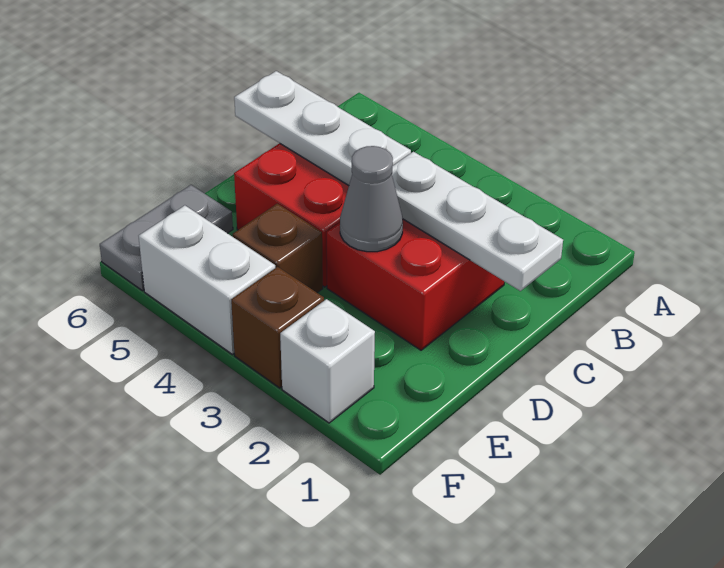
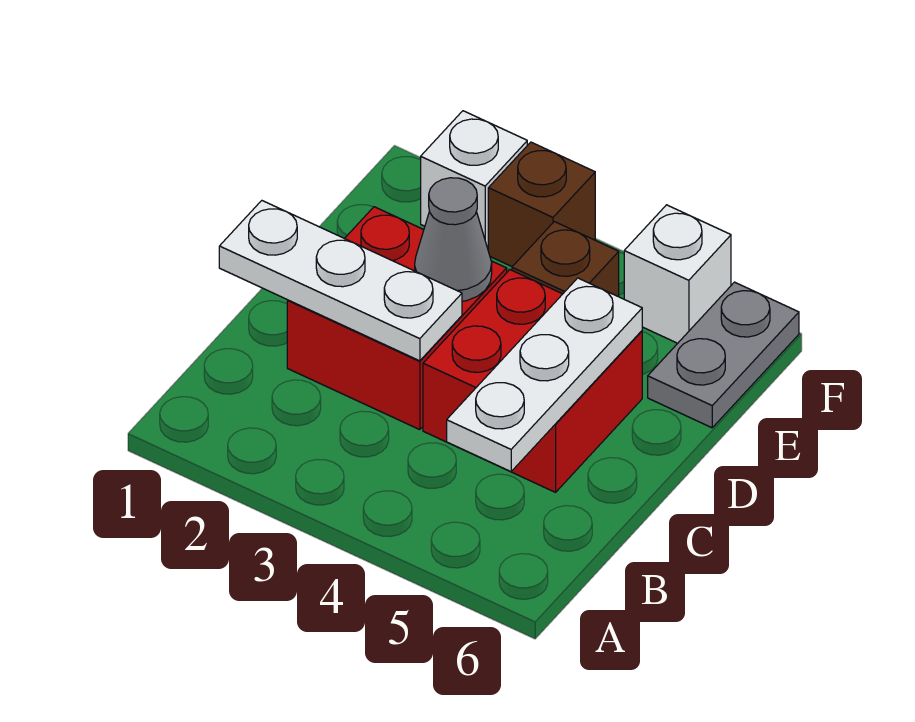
white 1x3 plate [234,71,411,186] -> white 1x3 plate turned to [447,278,642,472]
white 1x2 brick [139,205,275,354] -> white 1x1 brick [624,205,731,343]

